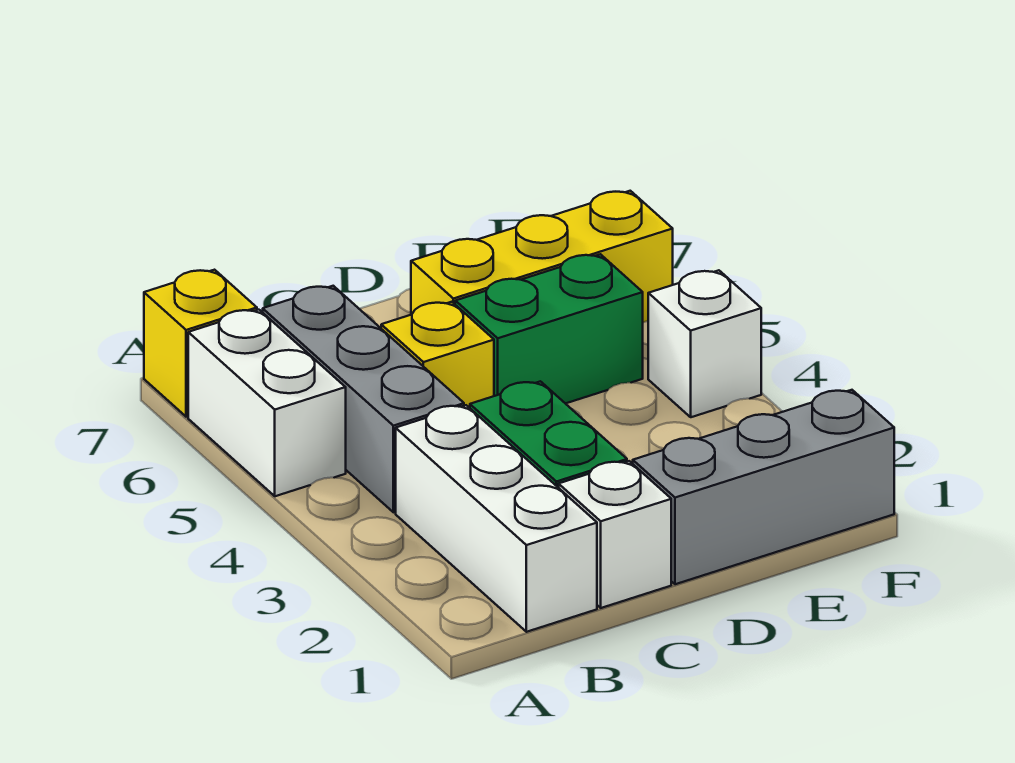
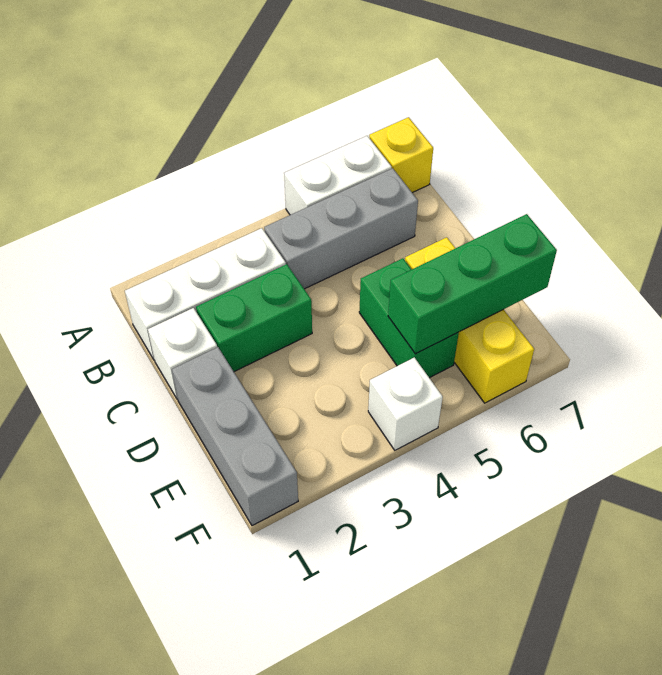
yellow 1x1 brick [381,302,494,408] -> none
none -> green 1x3 brick [388,214,557,354]

